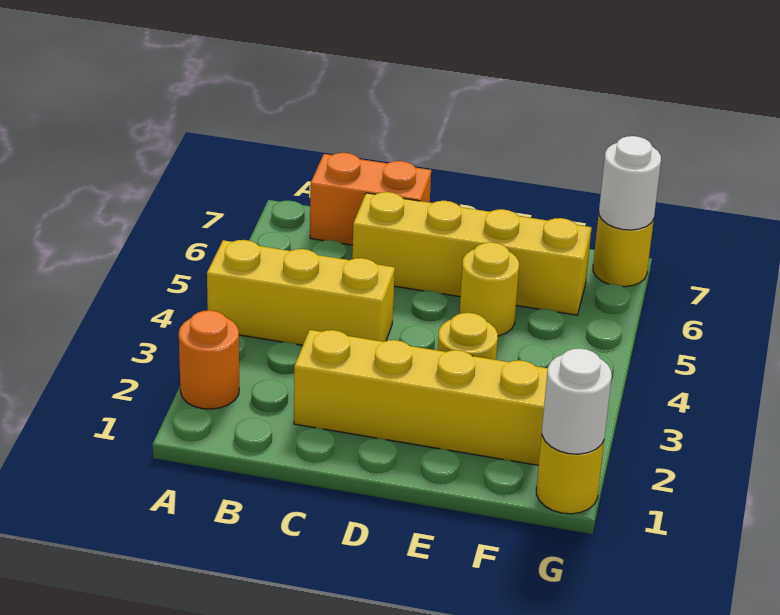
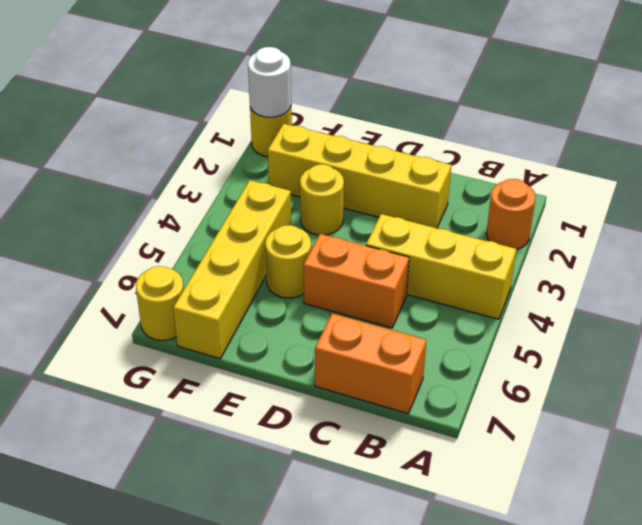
none -> orange 1x2 brick [304,234,409,328]
yellow 1x4 brick [352,192,592,315] -> yellow 1x4 brick turned to [173,180,291,359]
white 1x1 round brick [599,136,661,230] -> none

